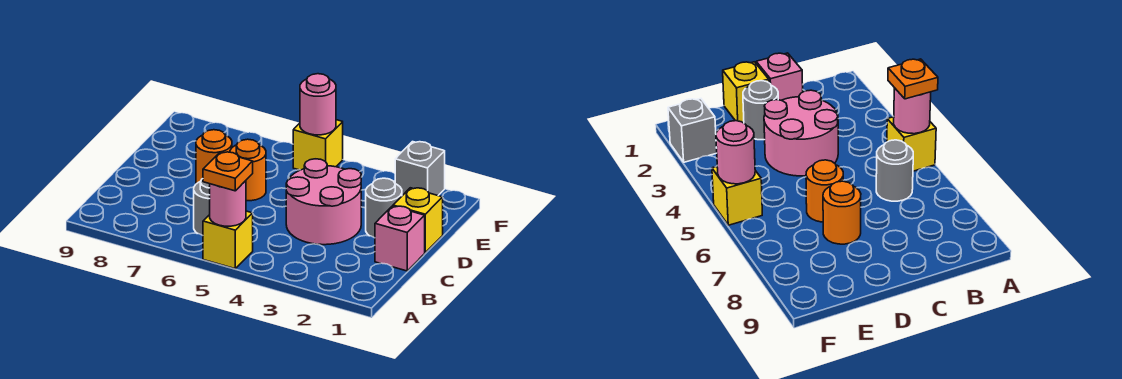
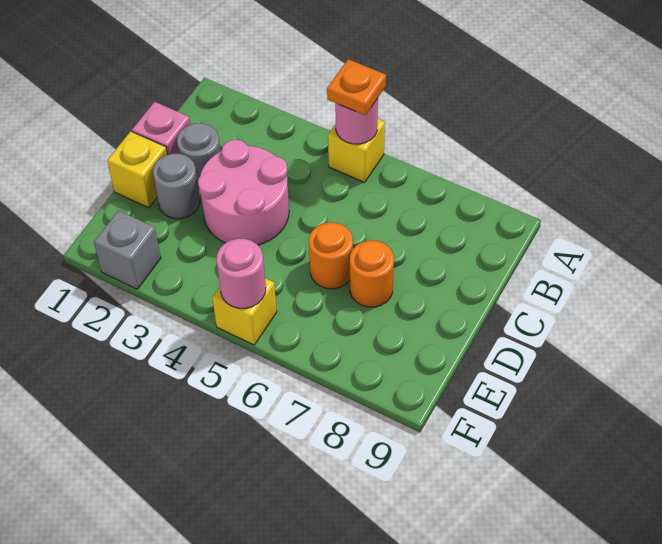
grey 1x1 round brick [194,179,210,235] -> grey 1x1 round brick moved to [177,123,221,187]

